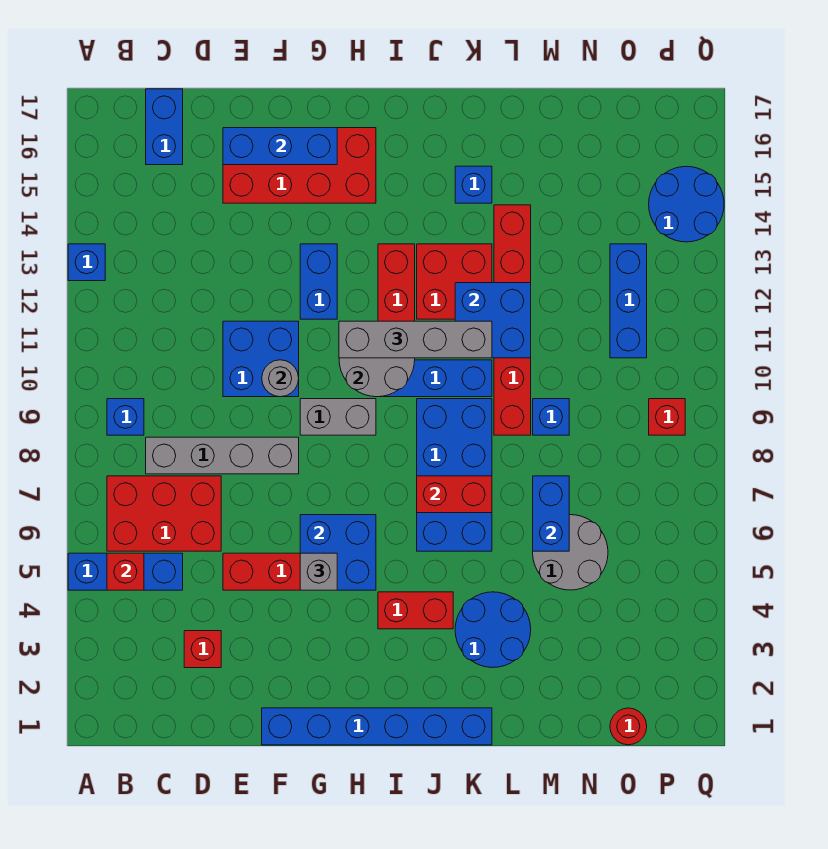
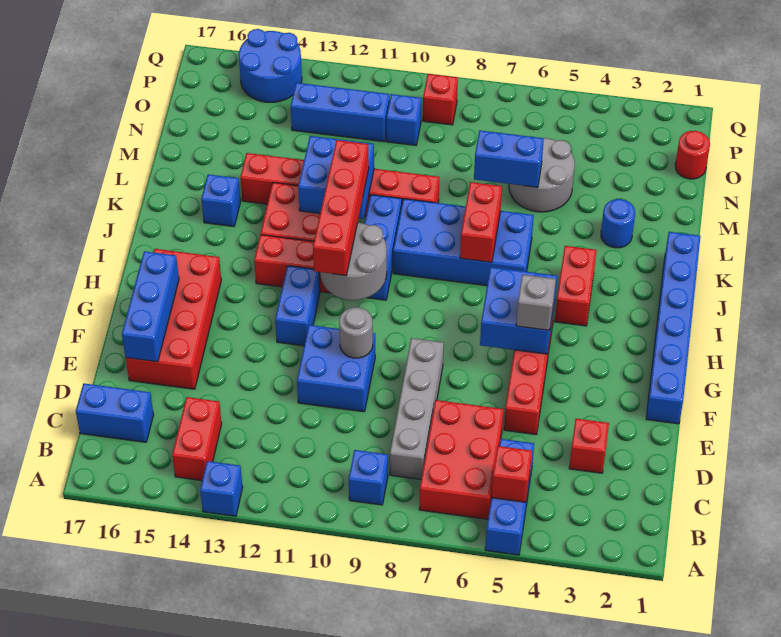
none -> red 1x2 brick [172,397,222,481]
grey 1x2 brick [300,399,376,435] -> none
blue 1x2 brick [300,244,337,319] -> blue 1x2 brick turned to [275,266,320,346]
grey 1x4 brick [339,321,492,358] -> red 1x4 brick [313,140,369,276]
blue 2x2 round brick [455,592,531,668] -> blue 1x1 round brick [601,199,635,248]
blue 1x1 brick [533,399,569,435] -> blue 1x1 brick moved to [386,94,421,145]

